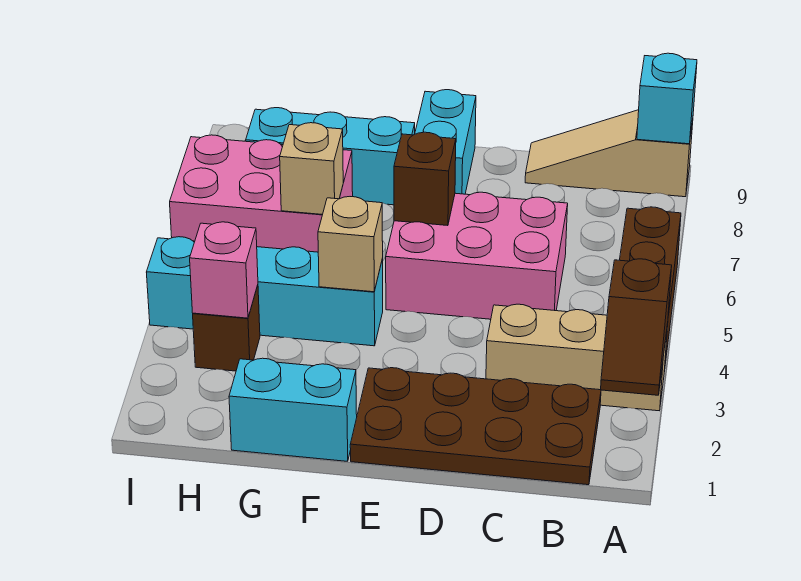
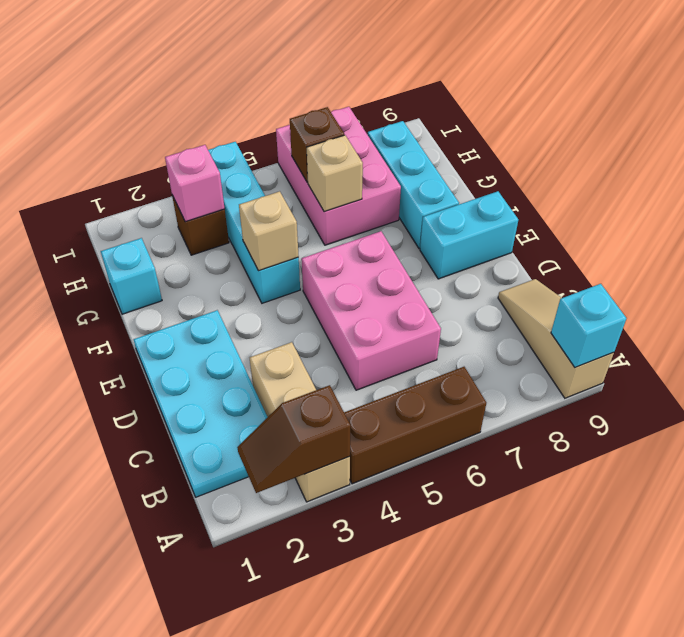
brown 2x4 plate [350,368,601,485] -> cyan 2x4 plate [134,310,267,497]
brown 1x1 brick [394,132,456,226] -> brown 1x1 brick moved to [290,107,344,182]
cyan 1x2 brick [229,358,357,461] -> cyan 1x1 brick [101,238,162,314]

